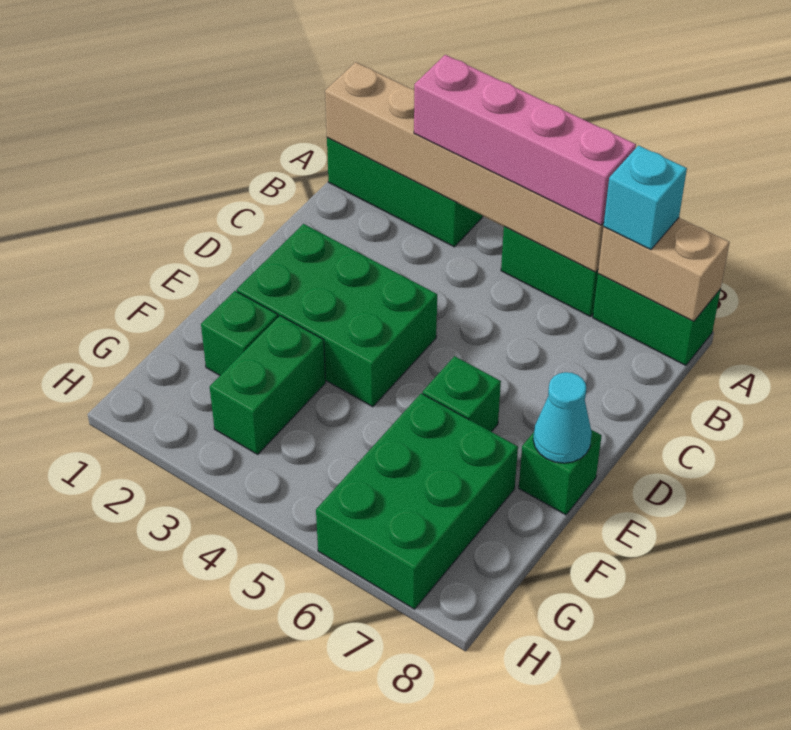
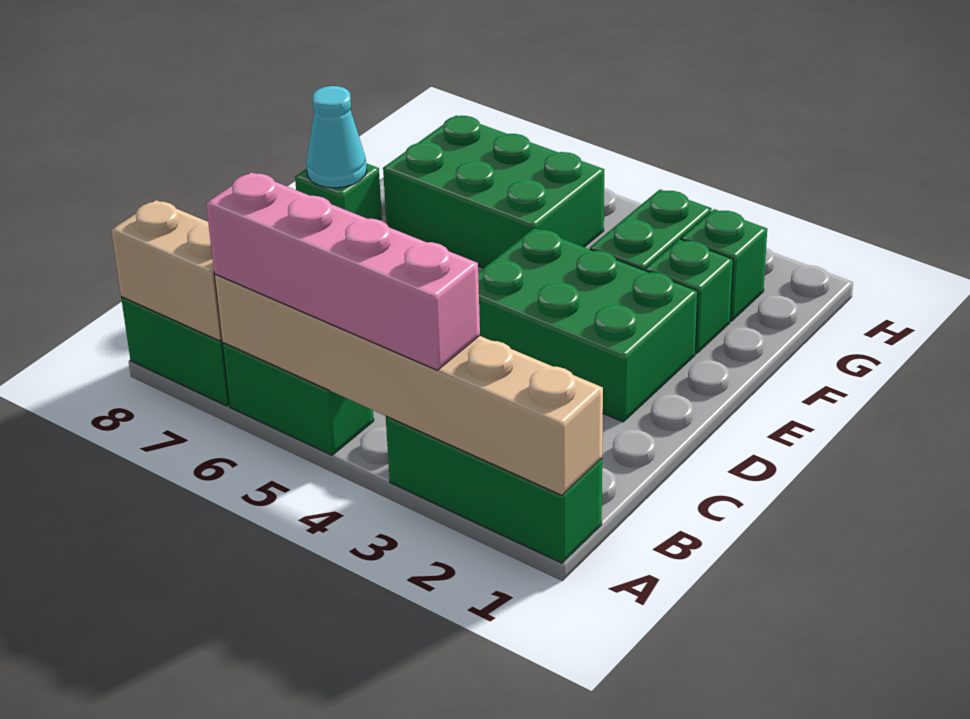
cyan 1x1 brick [604,146,687,250] -> none
green 1x1 brick [423,356,501,432] -> green 1x1 brick moved to [681,209,767,321]
green 2x3 brick [316,393,518,609] -> green 2x3 brick turned to [383,115,604,268]

